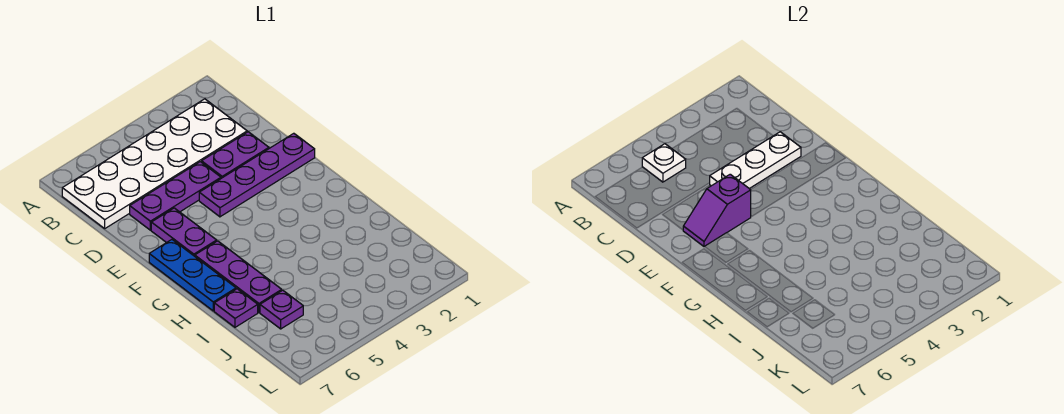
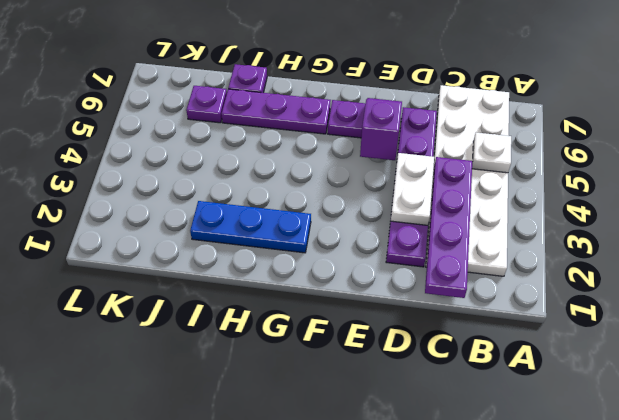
white 1x3 plate [710,132,801,189] -> white 1x2 plate [391,153,434,225]
purple 1x4 plate [199,133,315,217] -> purple 1x4 plate moved to [425,157,472,298]
blue 1x3 plate [149,240,236,311] -> blue 1x3 plate moved to [190,201,311,253]

